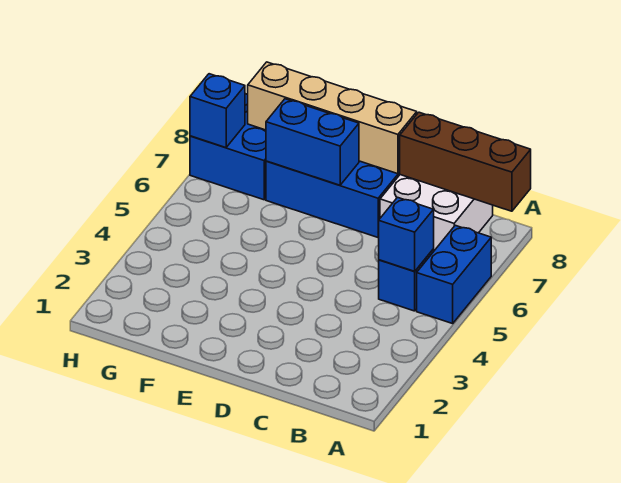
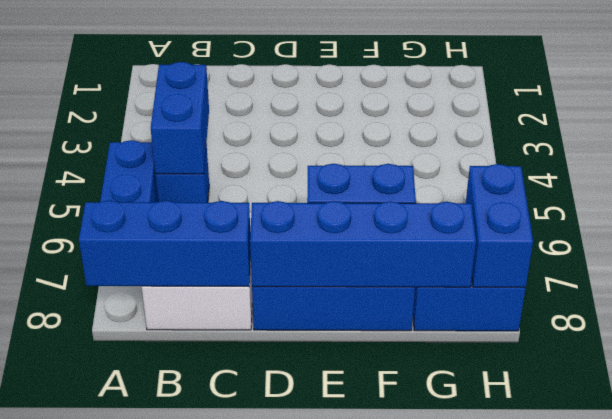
brown 1x3 brick [400,112,531,211] -> blue 1x3 brick [79,201,251,286]
blue 1x1 brick [379,197,434,271] -> blue 1x2 brick [151,62,209,174]
tan 1x4 brick [248,62,417,174] -> blue 1x4 brick [250,201,476,287]
blue 1x1 brick [190,74,245,148] -> blue 1x2 brick [466,164,533,287]

